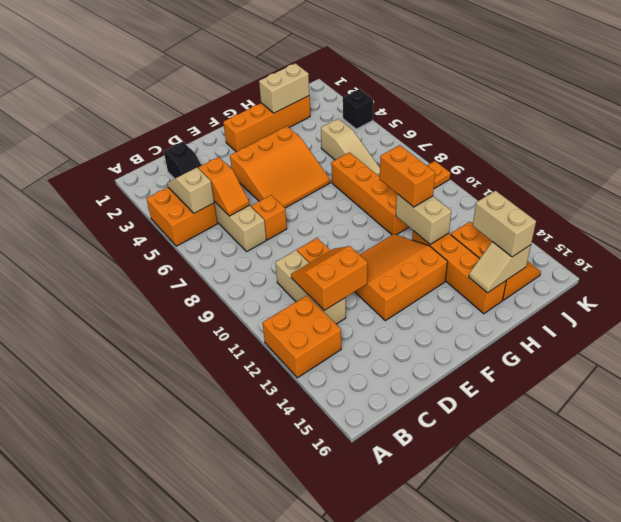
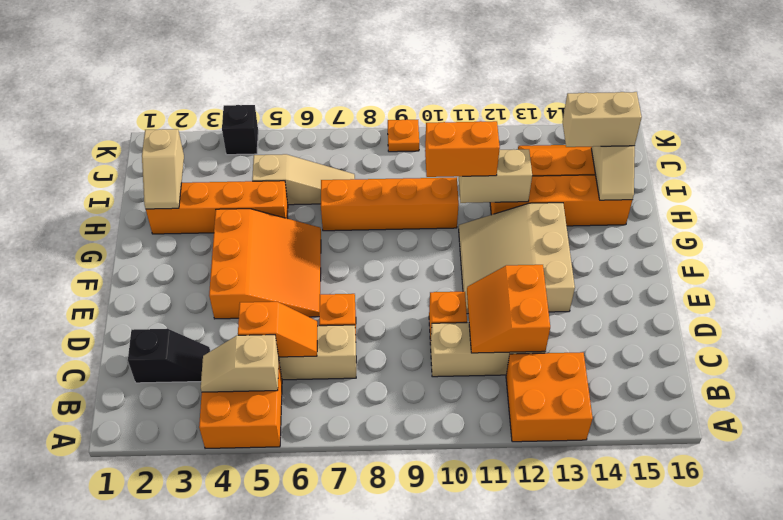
orange 3x3 slope [355,234,448,321] -> tan 3x3 slope [459,203,575,314]
orange 1x4 brick [223,96,310,152] -> orange 1x4 brick turned to [146,181,288,234]
tan 1x2 brick [259,63,309,113] -> tan 1x2 slope [142,129,184,209]

